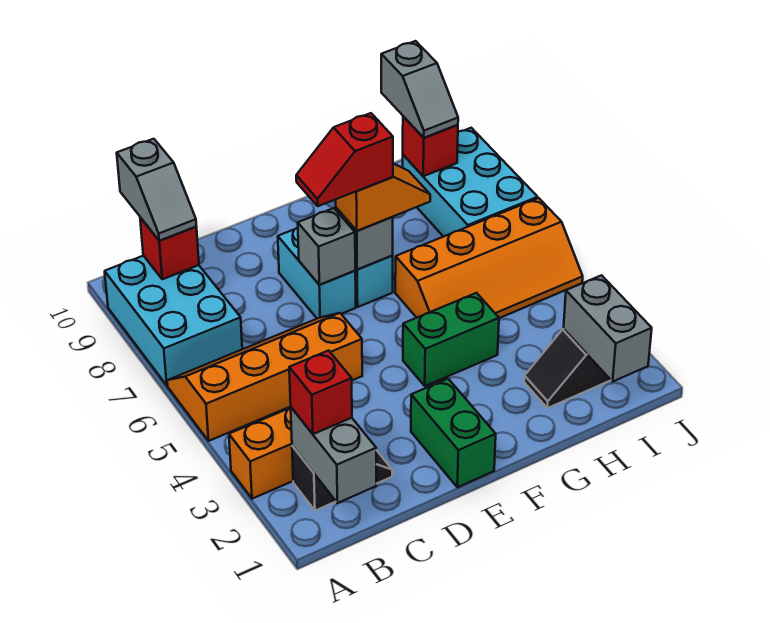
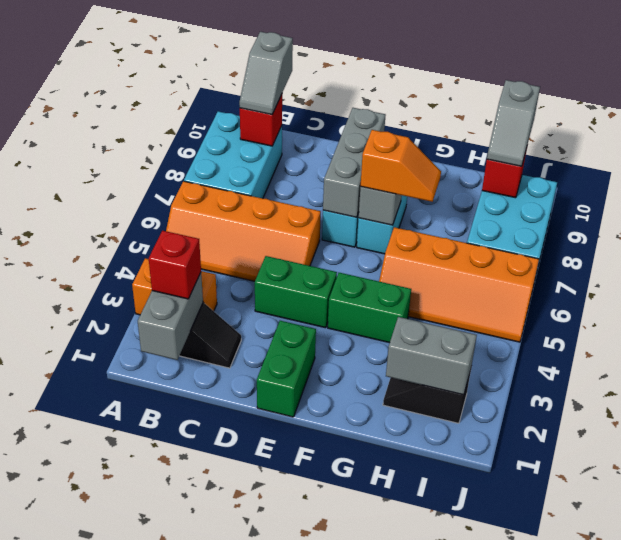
orange 2x4 slope [167,313,362,441] -> orange 2x4 slope turned to [166,181,321,281]
none -> green 1x2 brick [255,256,337,328]
grey 1x1 brick [298,208,355,285] -> grey 1x3 brick [323,108,386,217]
red 1x2 slope [296,113,393,206] -> none
grey 1x2 brick [564,275,652,381] -> grey 1x2 brick turned to [386,317,477,395]

